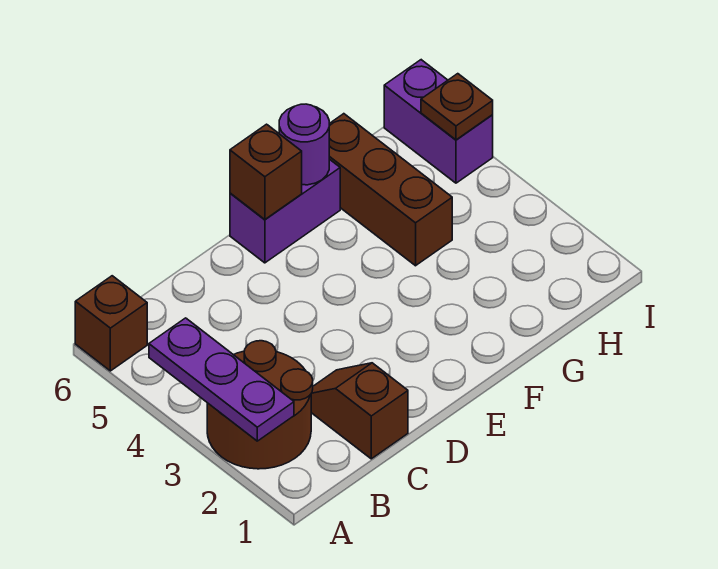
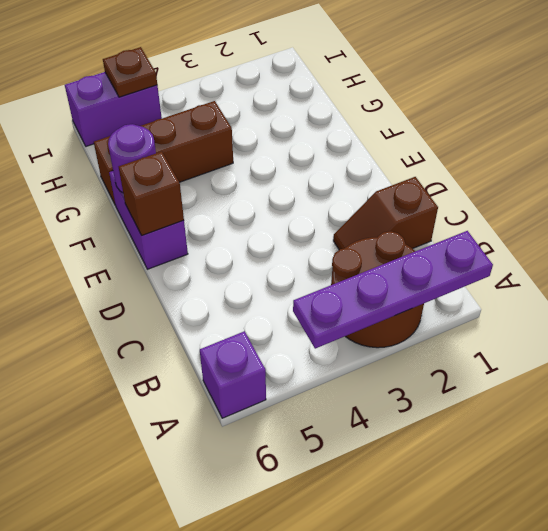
purple 1x3 plate [149,318,294,441] -> purple 1x4 plate [293,231,493,349]
brown 1x1 brick [75,276,147,371] -> purple 1x1 brick [200,331,266,418]

